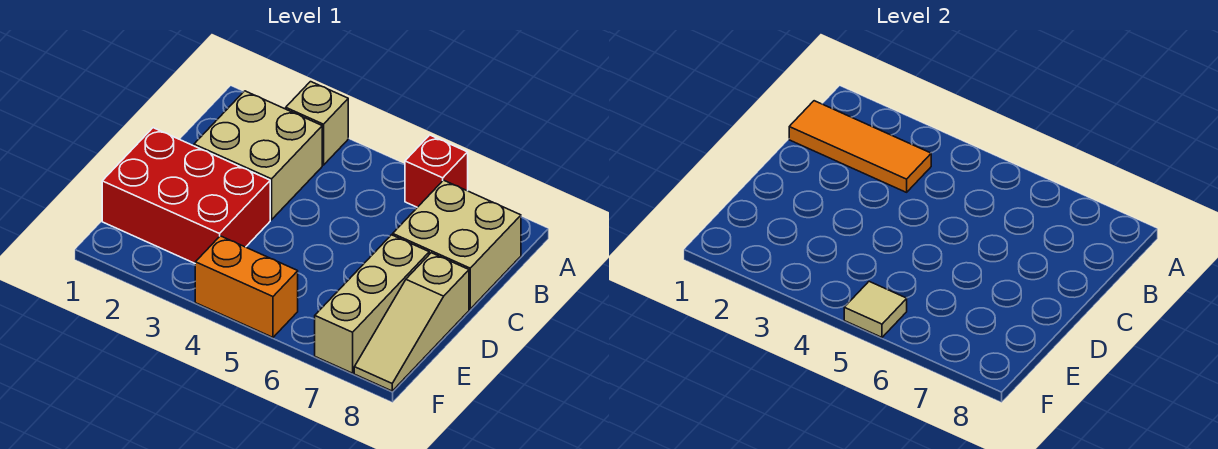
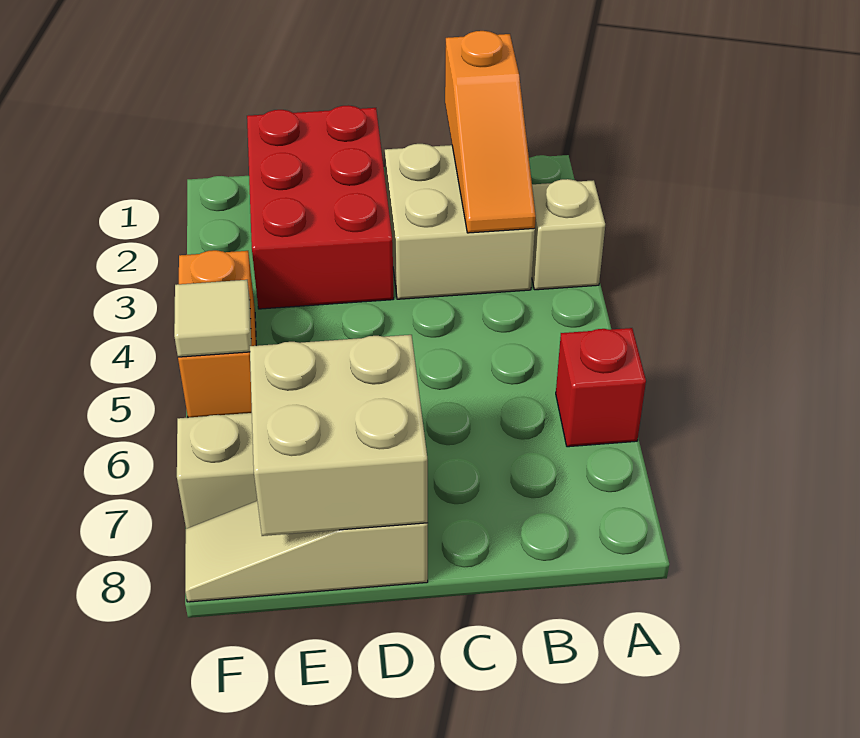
orange 1x3 tile [789,101,931,192] -> orange 1x3 slope [445,31,536,233]
tan 2x2 brick [393,180,521,309] -> tan 2x2 brick moved to [250,335,428,536]

